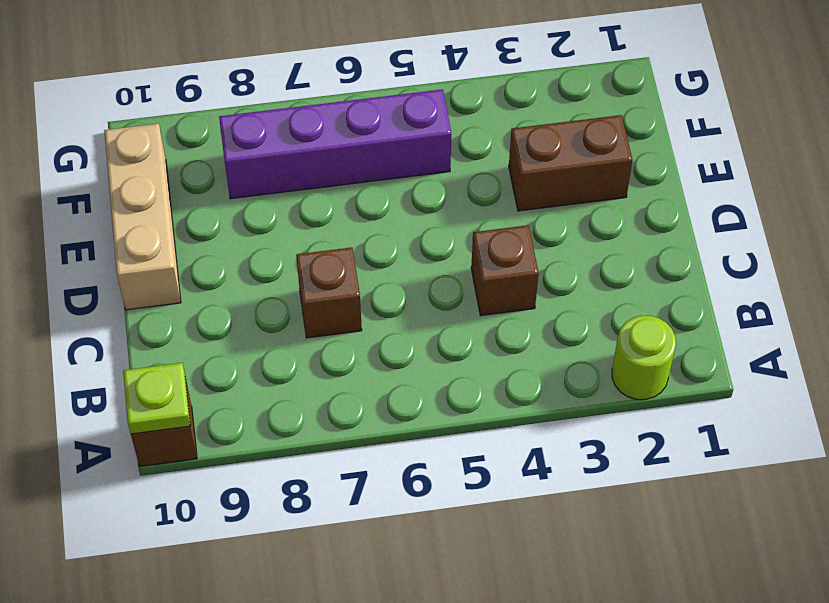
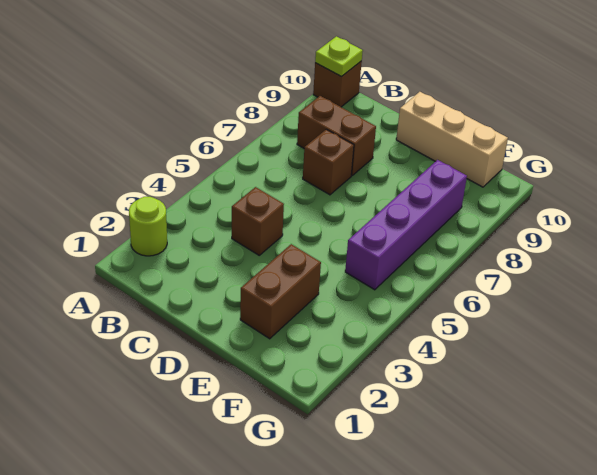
none -> brown 1x2 brick [297,96,376,175]

